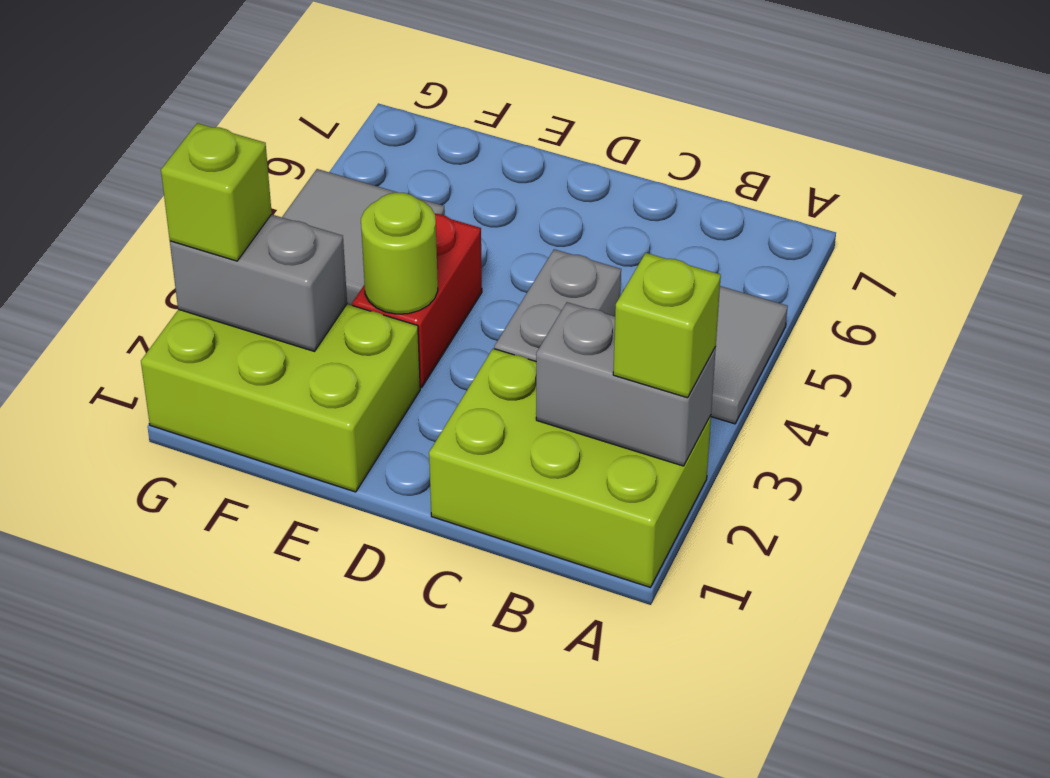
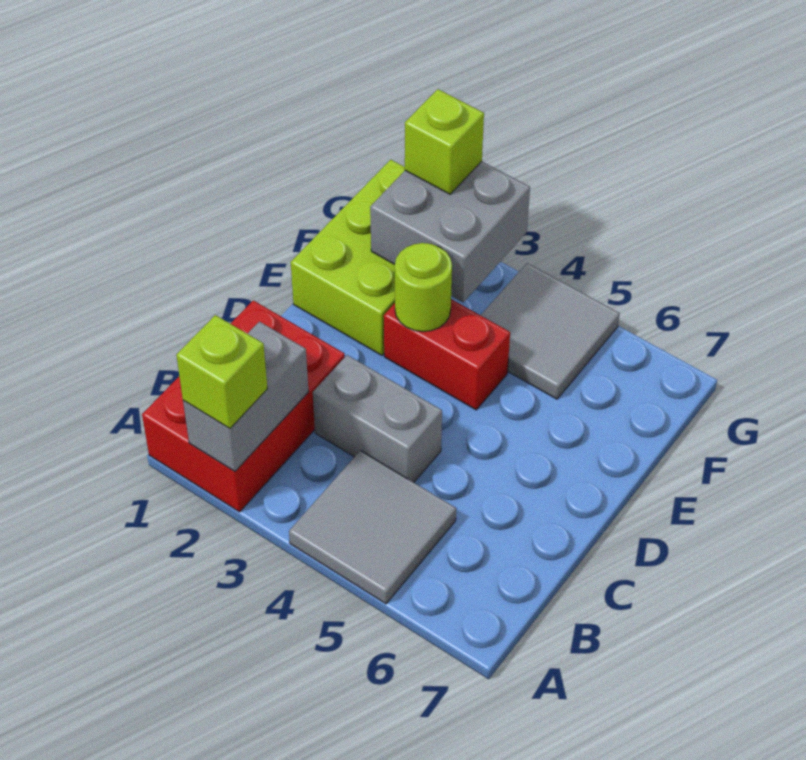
lime 2x3 brick [429,349,711,587] -> red 2x3 brick [142,300,345,512]
grey 1x2 brick [170,214,347,351] -> grey 2x2 brick [370,161,530,302]

